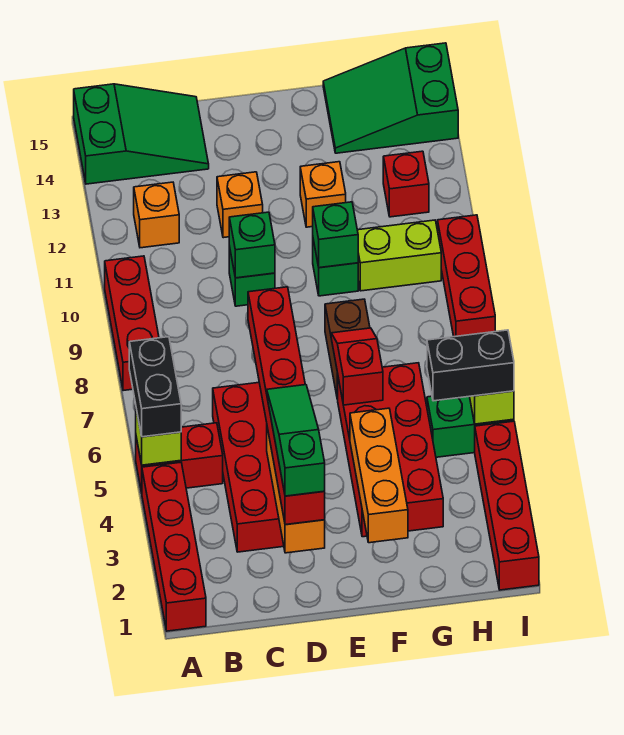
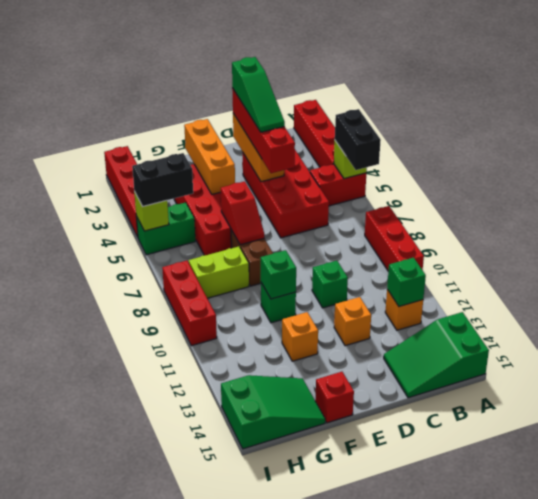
red 1x6 brick [248,287,325,525] -> red 1x4 brick [232,88,295,173]
green 1x1 brick [229,212,275,278] -> green 1x1 brick moved to [387,258,426,307]
lime 1x2 brick [357,220,441,291] -> lime 1x2 brick moved to [189,247,249,298]
red 1x1 brick [383,151,429,217] -> red 1x1 brick moved to [315,372,354,423]

